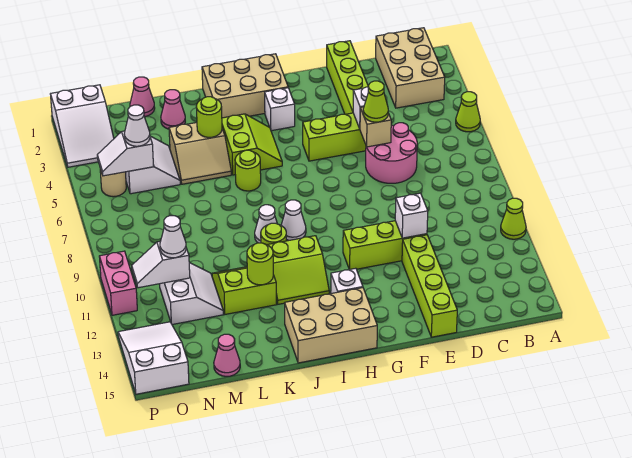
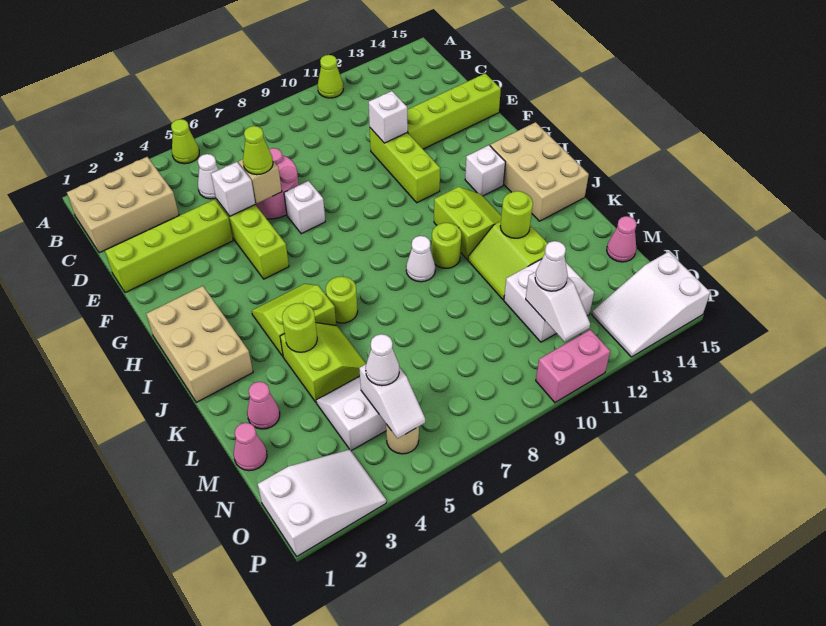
white 1x1 brick [265,88,295,131] -> white 1x1 brick moved to [284,181,325,234]
white 1x1 cone [281,200,306,240] -> white 1x1 cone moved to [198,154,219,199]
tan 2x2 slope [169,123,231,184] -> lime 2x2 slope [280,323,366,402]
white 2x2 slope [160,263,224,325] -> white 2x2 brick [504,259,594,342]

